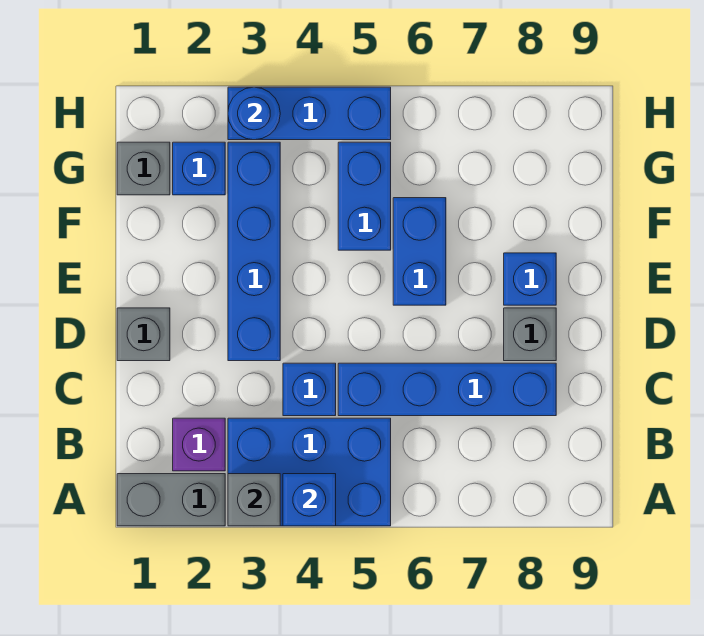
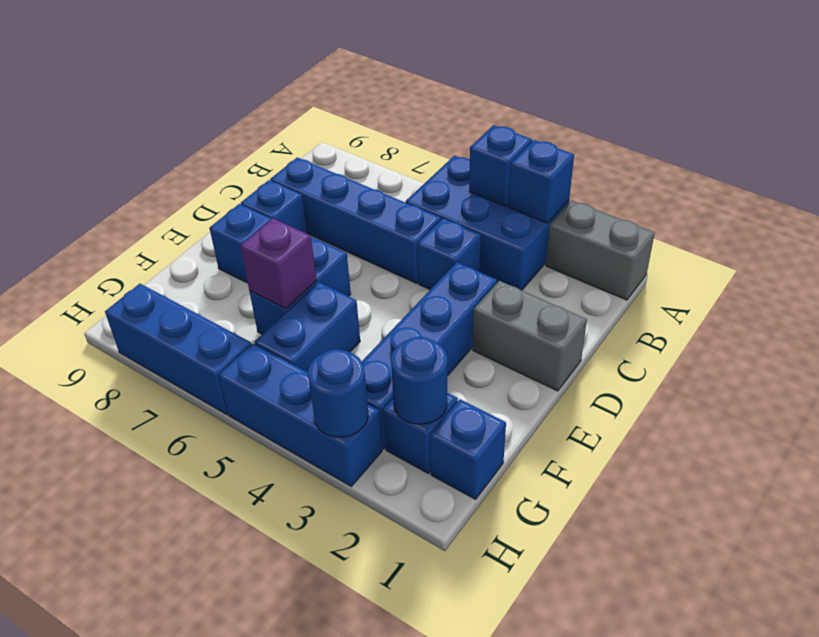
grey 1x1 brick [228,474,280,526] -> blue 1x1 brick [509,140,574,223]
purple 1x1 brick [173,418,225,471] -> purple 1x1 brick moved to [241,218,316,309]
grey 1x1 brick [117,308,170,361] -> grey 1x2 brick [473,281,587,391]
grey 1x1 brick [504,308,556,361] -> blue 1x1 brick [241,180,307,234]
grey 1x1 brick [117,142,170,195] -> blue 1x1 brick [430,399,506,499]
none -> blue 1x1 round brick [391,337,447,425]
none -> blue 1x3 brick [105,284,251,414]

